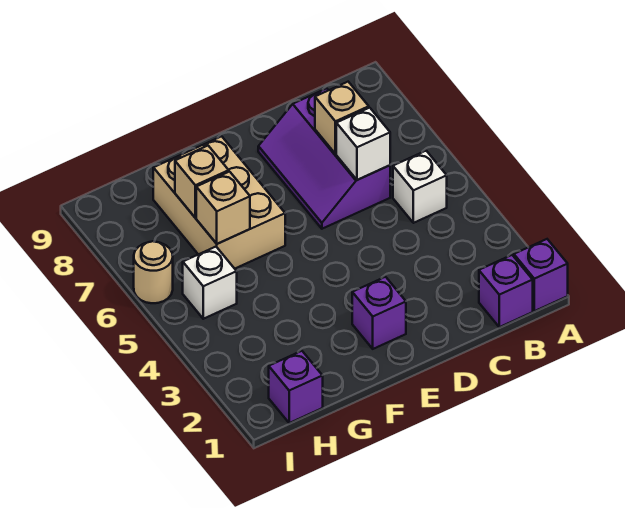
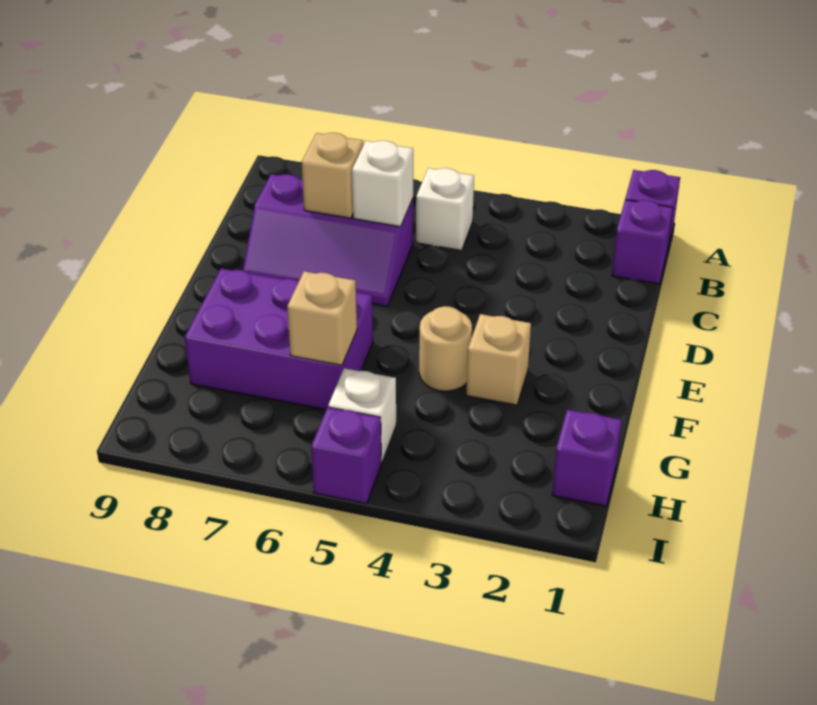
purple 1x1 brick [352,277,406,349] -> purple 1x1 brick moved to [311,407,381,504]
tan 2x3 brick [153,136,285,269] -> purple 2x3 brick [185,269,373,410]
tan 1x1 brick [175,146,229,218] -> tan 1x1 brick moved to [466,314,531,405]
tan 1x1 round brick [134,241,173,303] -> tan 1x1 round brick moved to [419,306,472,391]

